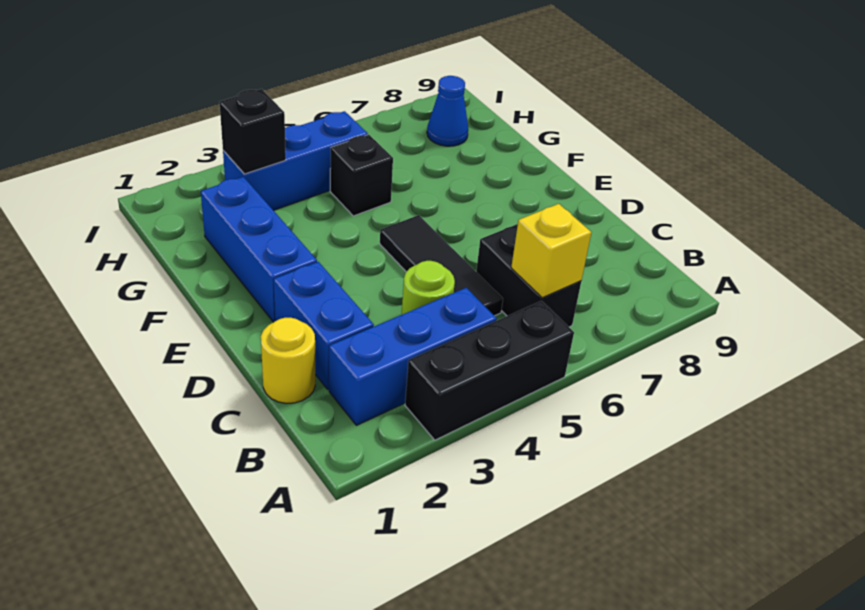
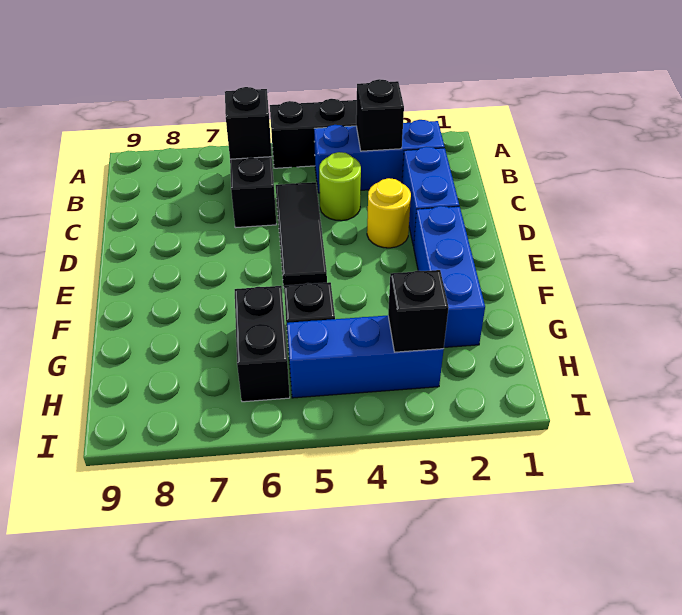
none -> black 1x1 brick [356,79,404,151]
yellow 1x1 brick [511,204,591,298] -> black 1x1 brick [225,87,272,159]
yellow 1x1 round brick [261,318,315,403] -> yellow 1x1 round brick moved to [367,178,411,248]
none -> black 1x2 brick [235,286,290,402]
blue 1x1 cone [427,76,468,146] -> none

